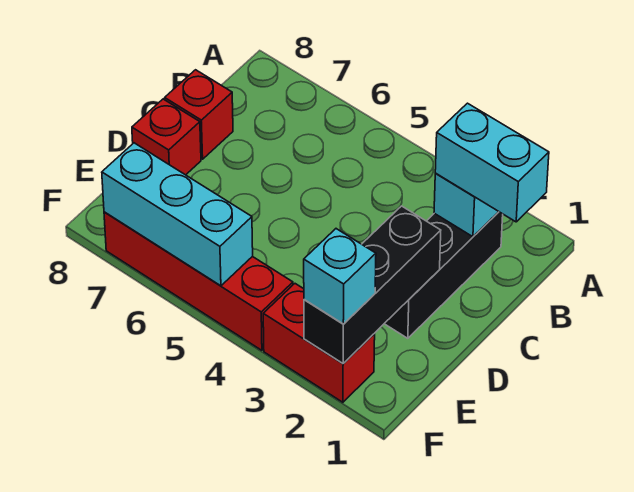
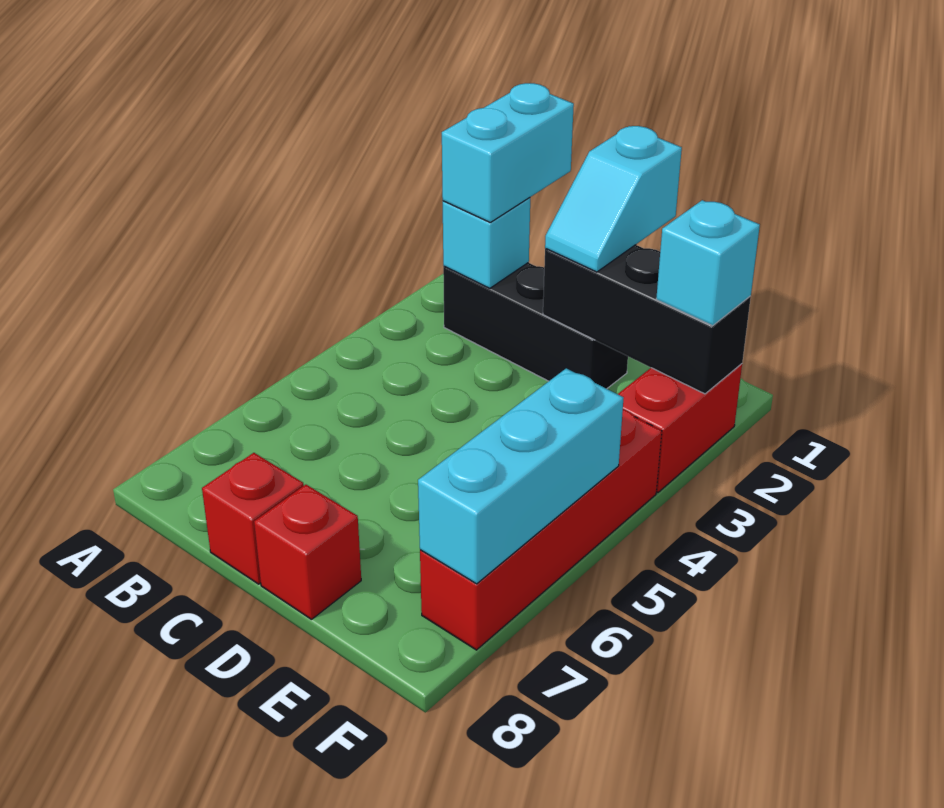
none -> cyan 1x2 slope [545,126,682,272]

